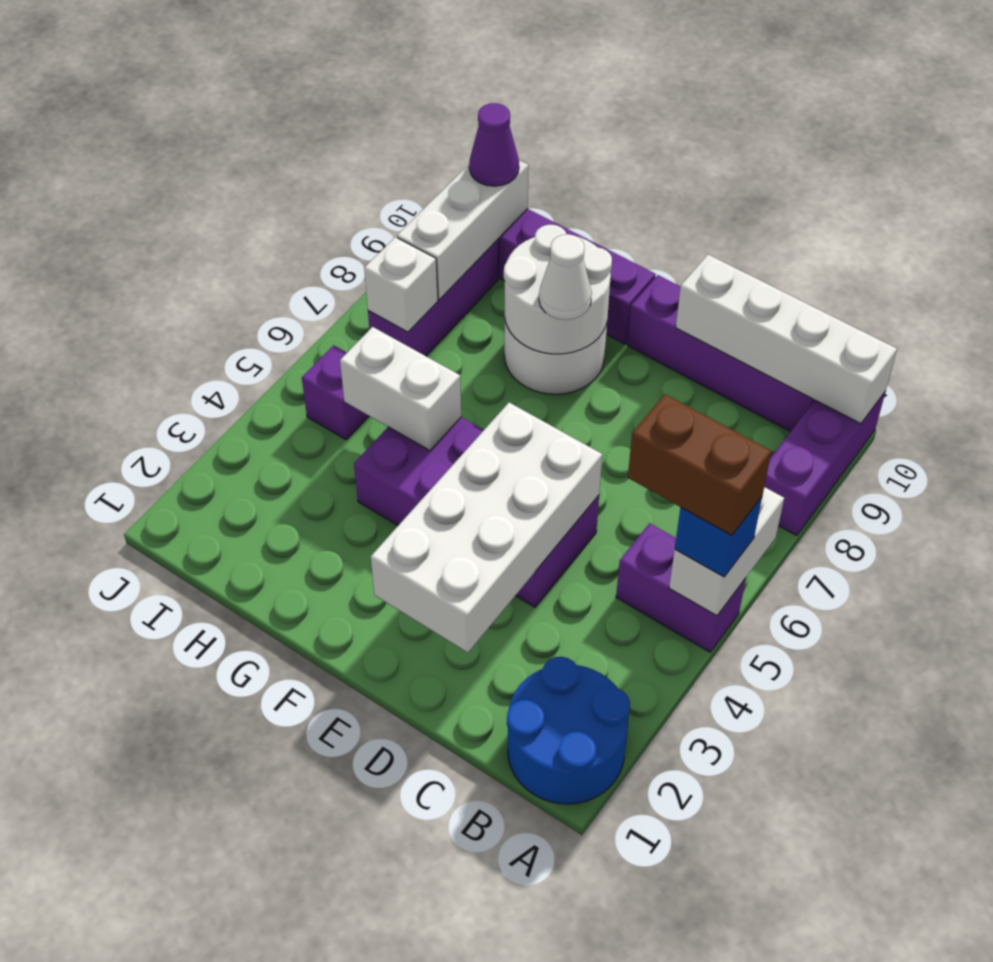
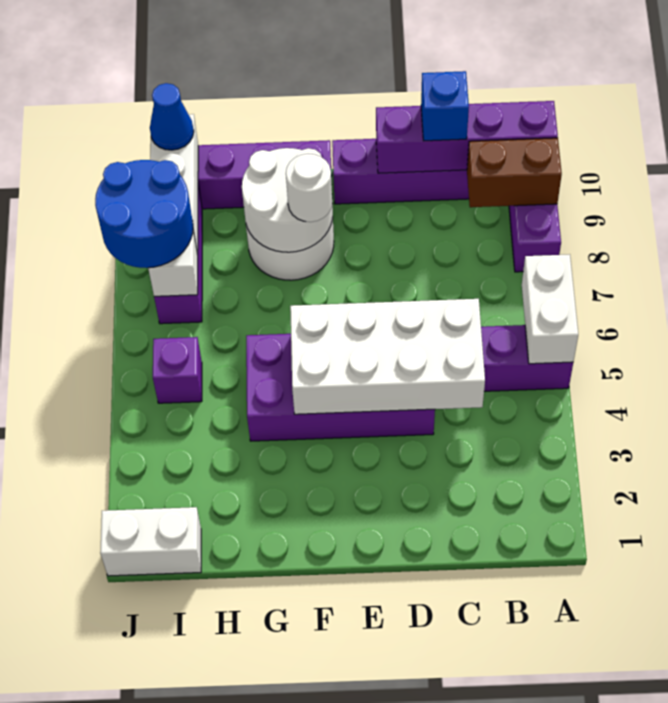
blue 2x2 round brick [507,657,630,804] -> blue 2x2 round brick moved to [95,160,193,268]
blue 1x1 brick [675,497,762,577] -> blue 1x1 brick moved to [421,71,469,141]
brown 1x2 brick [628,394,771,535] -> brown 1x2 brick moved to [467,138,562,207]
white 1x4 brick [676,255,897,424] -> purple 1x4 brick [376,101,558,173]
white 2x4 brick [371,403,602,652] -> white 2x4 brick turned to [290,299,485,414]
white 1x1 cone [539,234,592,320] -> white 1x1 round brick [286,154,332,222]
white 1x2 brick [340,327,461,451] -> white 1x2 brick moved to [100,507,201,576]
purple 1x1 cone [469,103,519,186] -> blue 1x1 cone [150,83,194,150]

